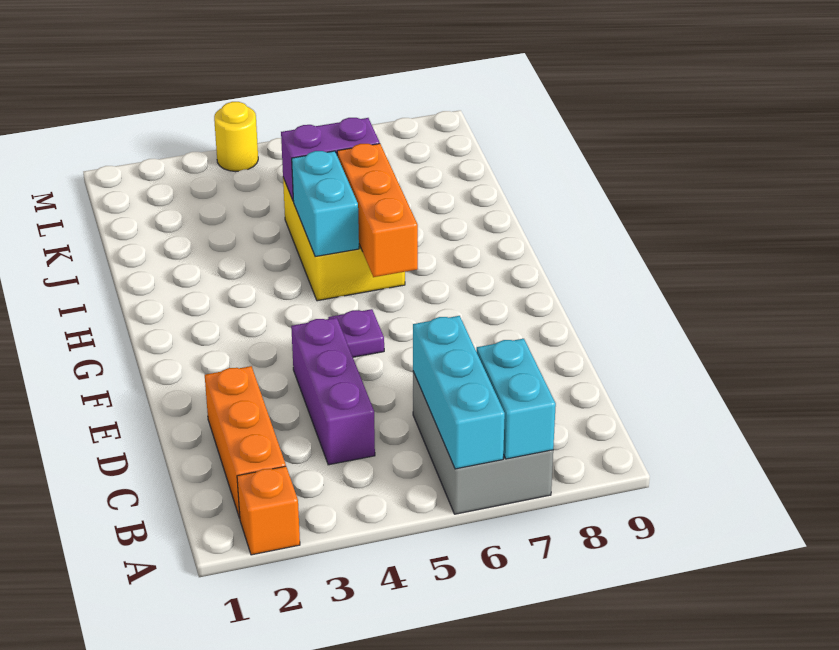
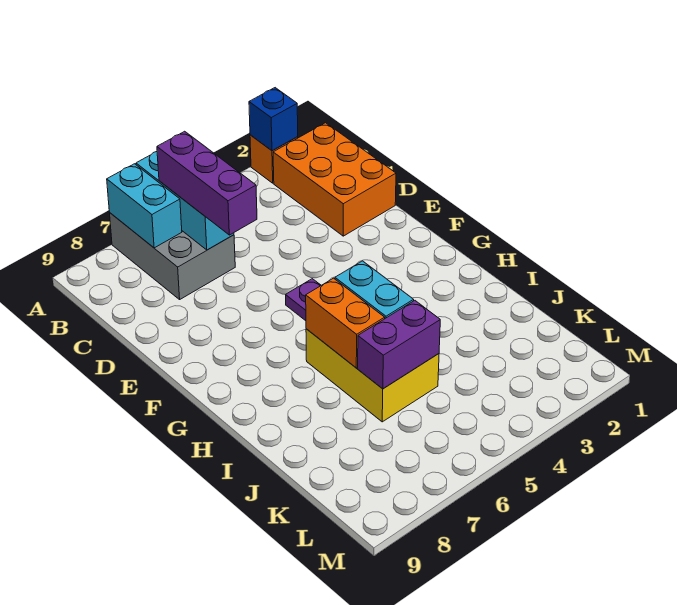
none -> blue 1x1 brick [249,88,298,151]
orange 1x3 brick [205,366,286,518] -> orange 2x3 brick [273,123,396,236]
purple 1x3 brick [291,318,375,465] -> purple 1x3 brick moved to [157,131,257,235]
orange 1x3 brick [337,144,418,277] -> orange 1x2 brick [306,278,385,368]
yellow 1x1 round brick [214,102,258,172] -> none

